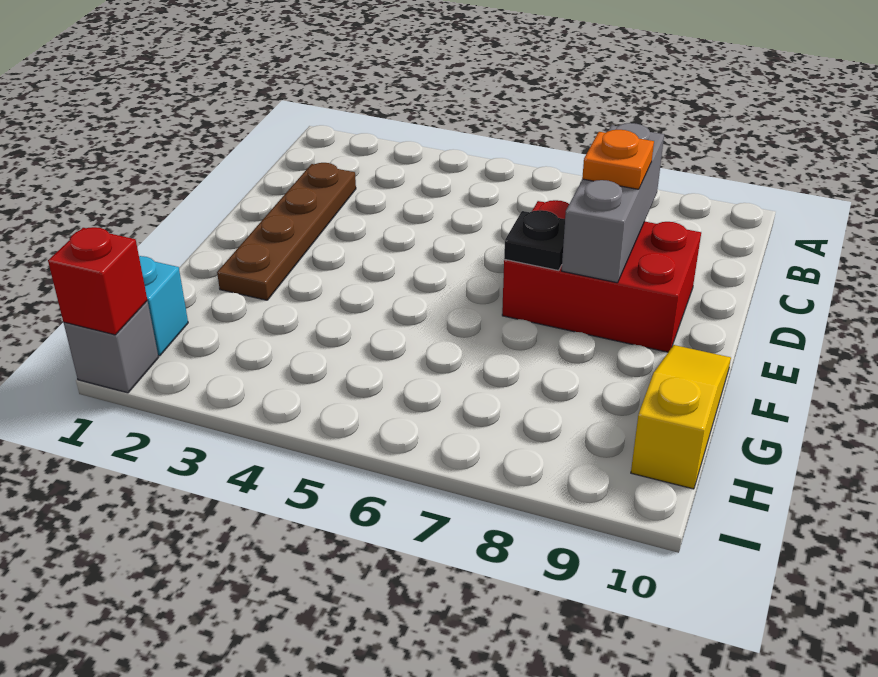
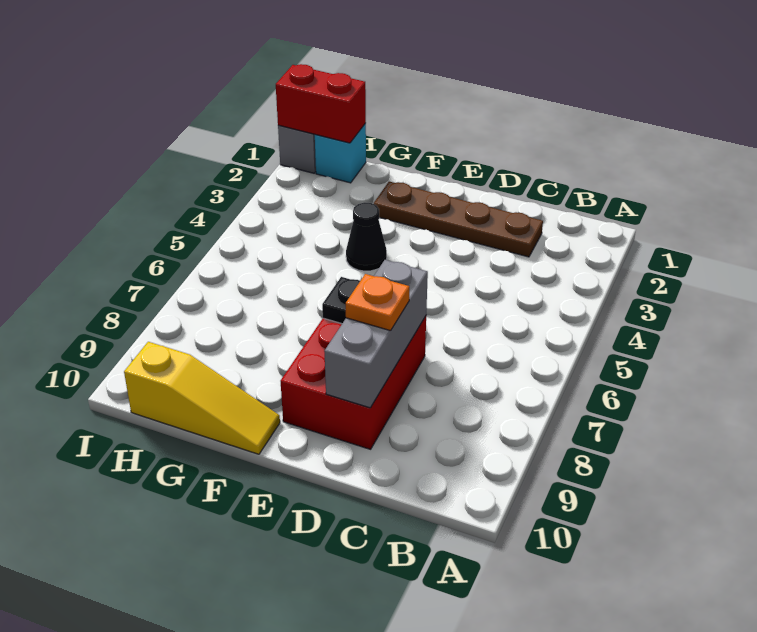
grey 1x3 brick [562,123,664,283] -> grey 1x3 brick turned to [324,260,428,408]
none -> black 1x1 cone [346,202,387,271]
red 1x1 brick [48,227,147,335] -> red 1x2 brick [276,64,366,143]

